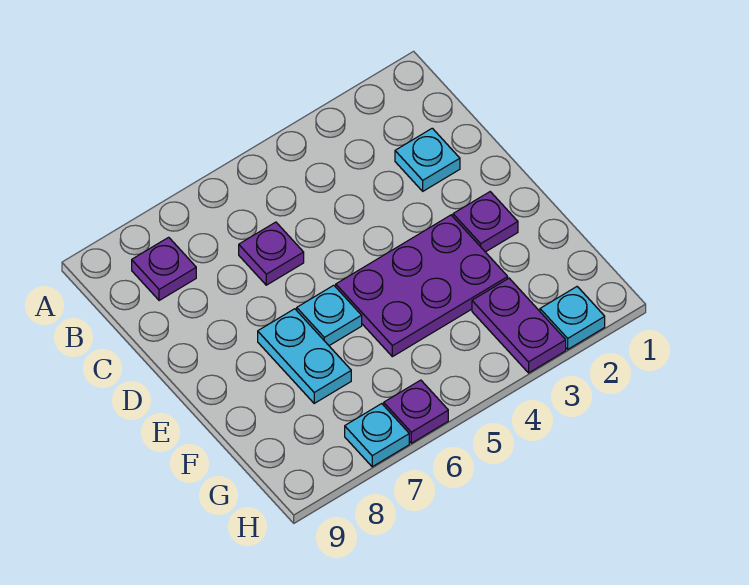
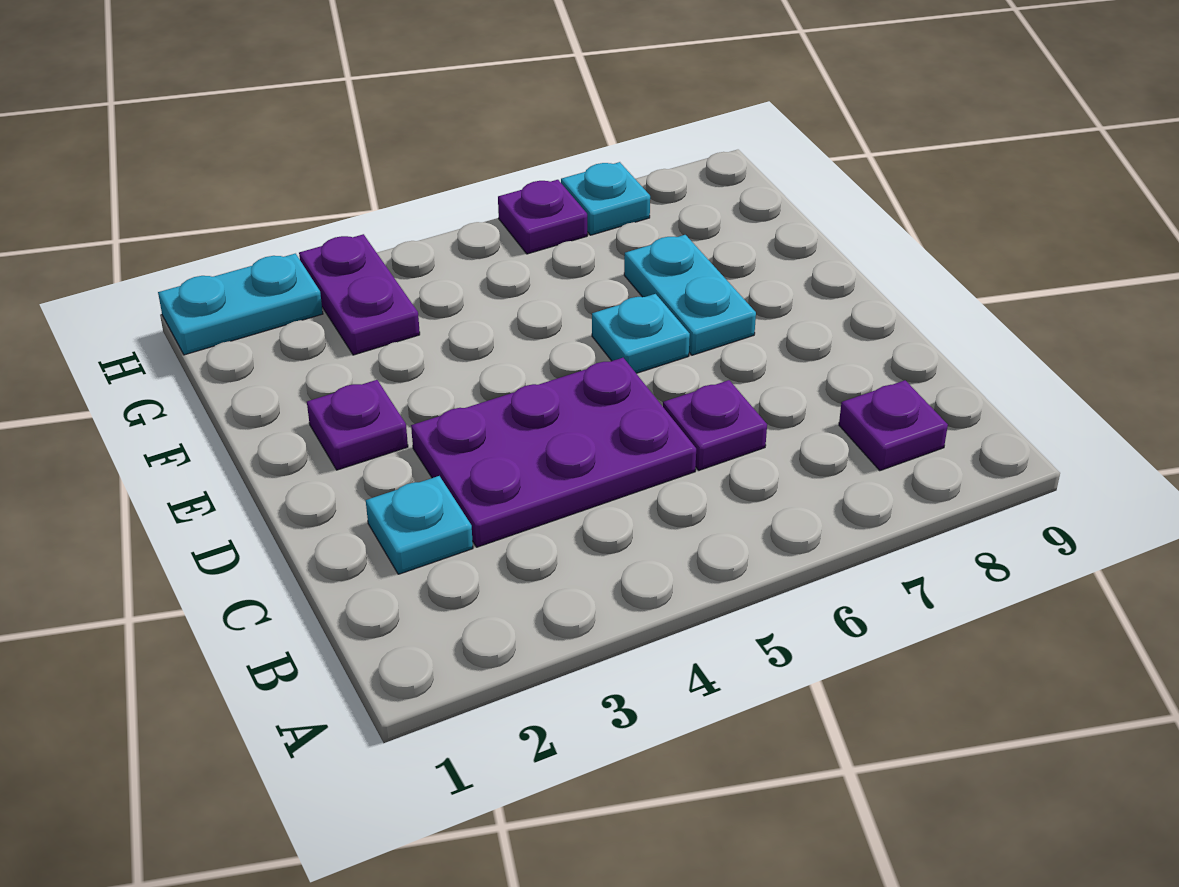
purple 2x3 plate [336,215,508,357] -> purple 2x3 plate moved to [411,358,696,547]
cyan 1x1 plate [540,287,605,349] -> cyan 1x2 plate [158,254,323,355]

